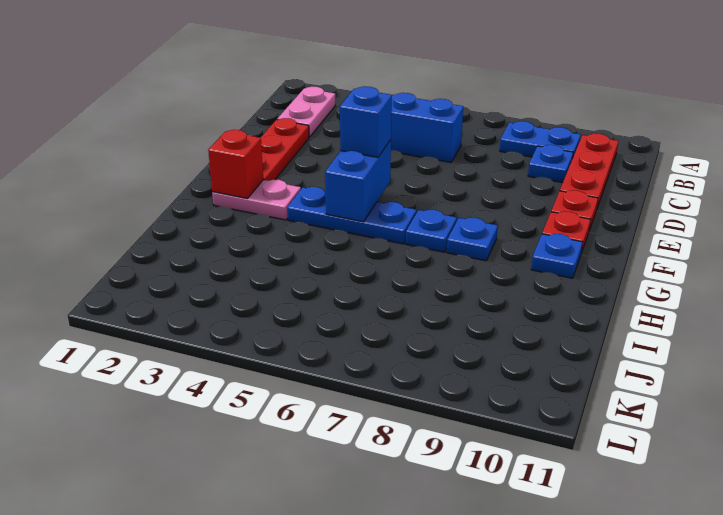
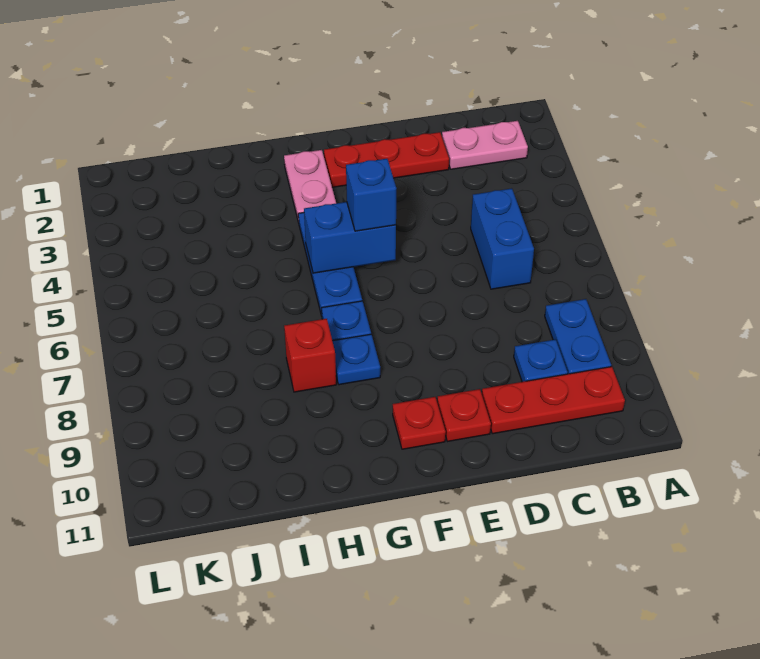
red 1x1 brick [208,130,263,198] -> red 1x1 brick moved to [284,319,336,392]
blue 1x1 plate [531,234,583,278] -> none

